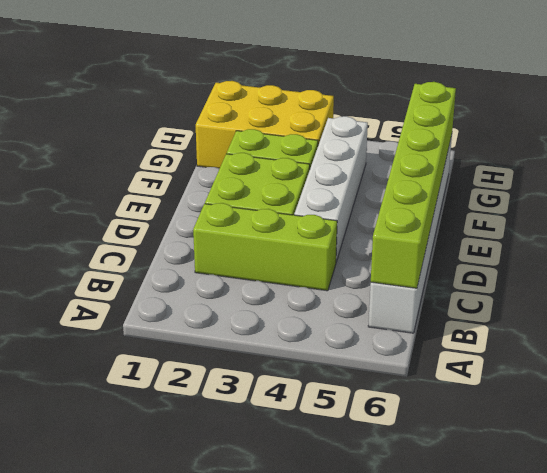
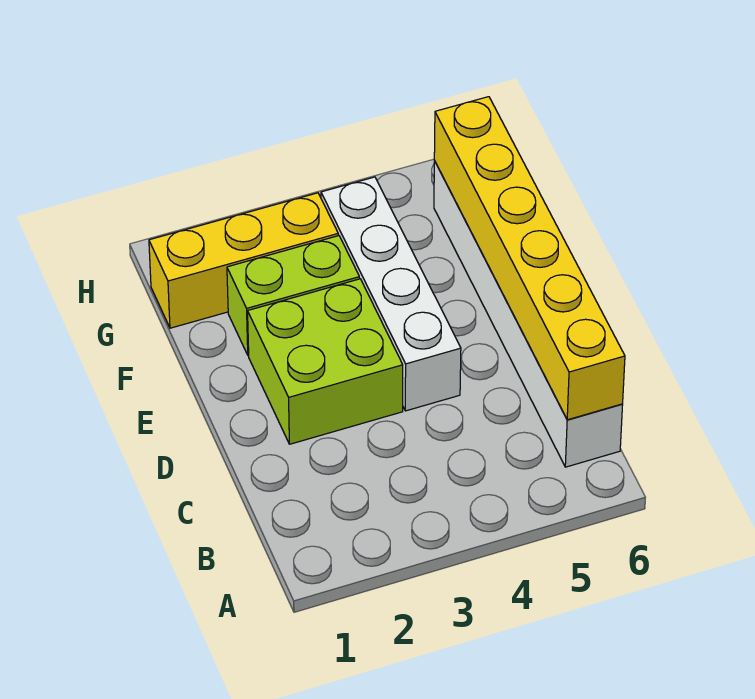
lime 1x6 brick [371,82,456,288] -> yellow 1x6 brick [434,97,625,420]
lime 1x3 brick [193,203,337,291] -> none
yellow 2x3 brick [196,81,334,169] -> yellow 1x3 brick [149,193,338,328]

